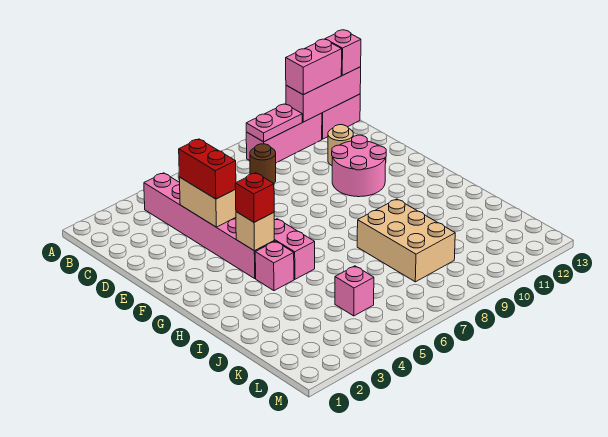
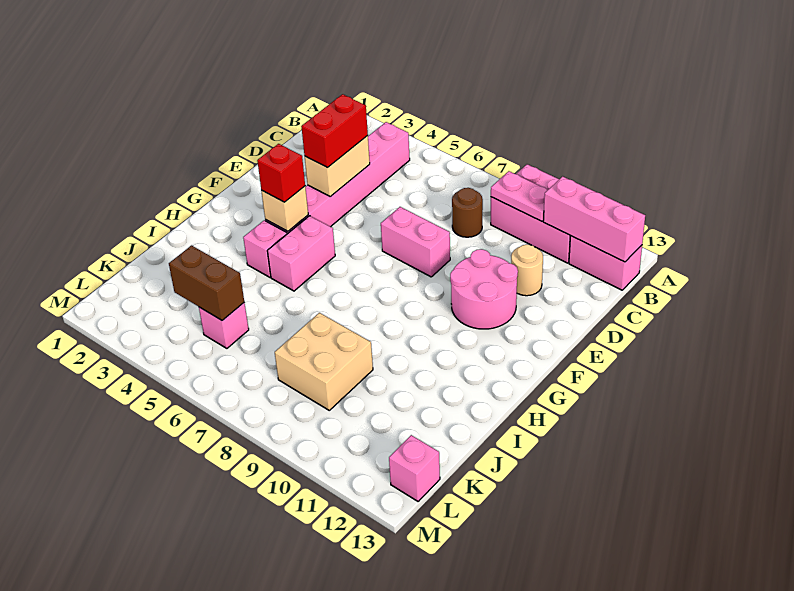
pink 1x3 brick [246,113,322,163] -> pink 2x3 brick [491,164,571,263]
pink 1x2 brick [286,39,342,95] -> pink 1x2 brick moved to [381,207,450,277]
pink 1x1 brick [325,30,361,75] -> pink 1x1 brick moved to [389,435,440,501]
tan 2x3 brick [357,199,455,282] -> tan 2x2 brick [275,313,373,410]
none -> brown 1x2 brick [169,246,244,320]

